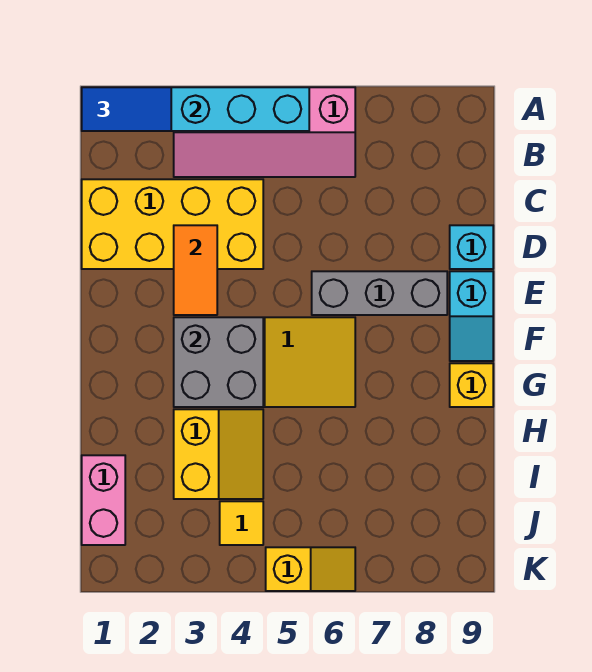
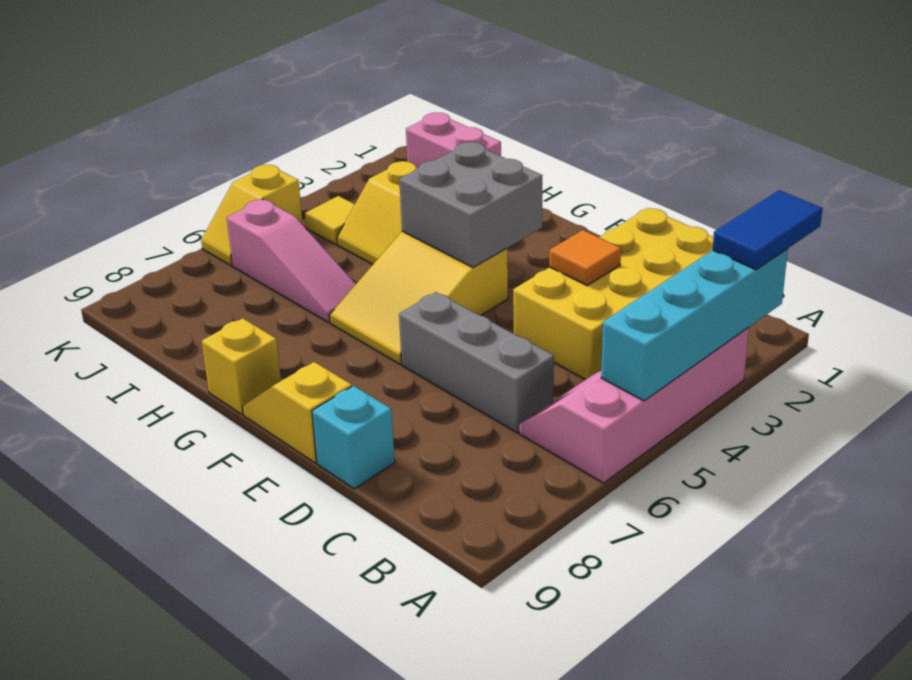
orange 1x2 tile [174,225,217,315] -> orange 1x1 tile [549,230,621,285]
grey 1x3 brick [312,271,447,315] -> grey 1x3 brick turned to [399,292,554,433]
cyan 1x2 slope [450,271,493,361] -> yellow 1x2 slope [243,362,352,463]
none -> pink 1x3 slope [227,200,356,323]

